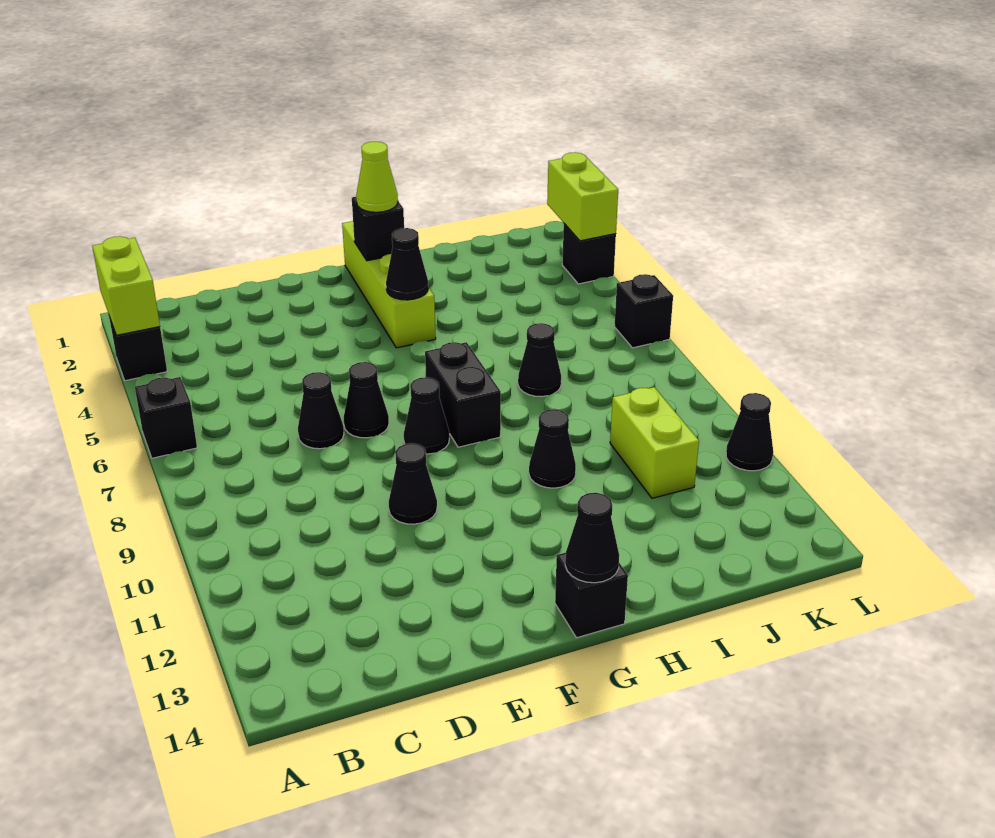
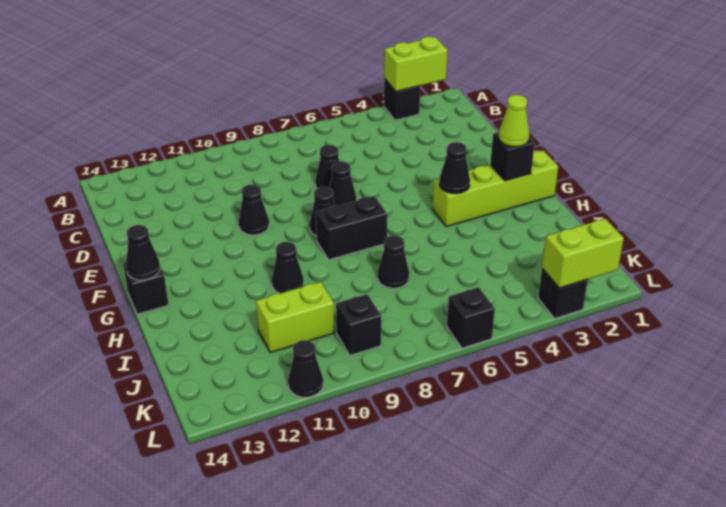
black 1x1 brick [135,377,197,458] -> black 1x1 brick moved to [336,294,381,355]

